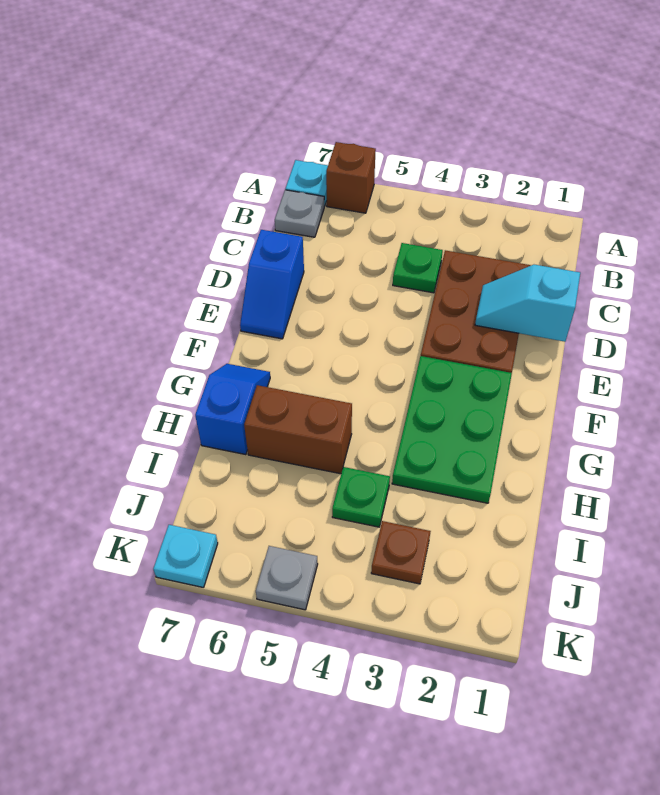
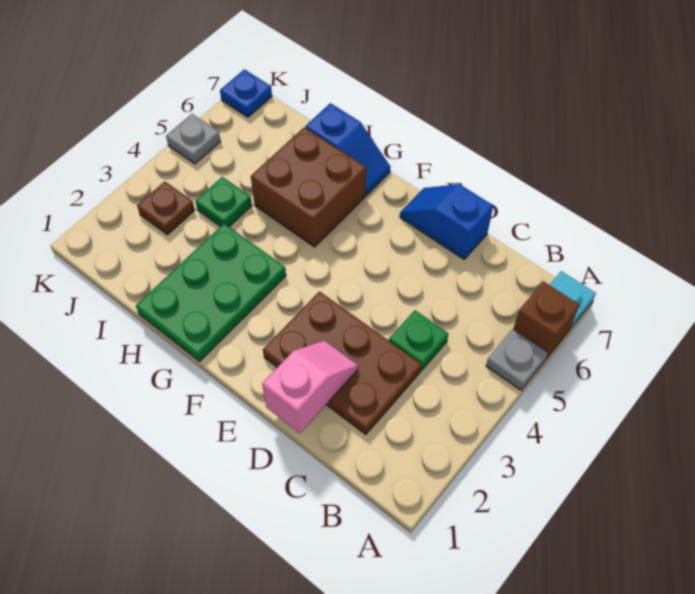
grey 1x1 plate [275,190,324,237] -> grey 1x1 plate moved to [486,329,548,390]
cyan 1x2 slope [475,265,580,342] -> pink 1x2 slope [262,341,358,433]
green 2x3 plate [392,356,512,503] -> green 2x3 plate turned to [136,224,286,361]
brown 1x2 brick [244,385,352,474] -> brown 2x2 brick [251,127,366,247]
cyan 1x1 plate [153,525,218,588] -> blue 1x1 plate [220,69,272,117]

